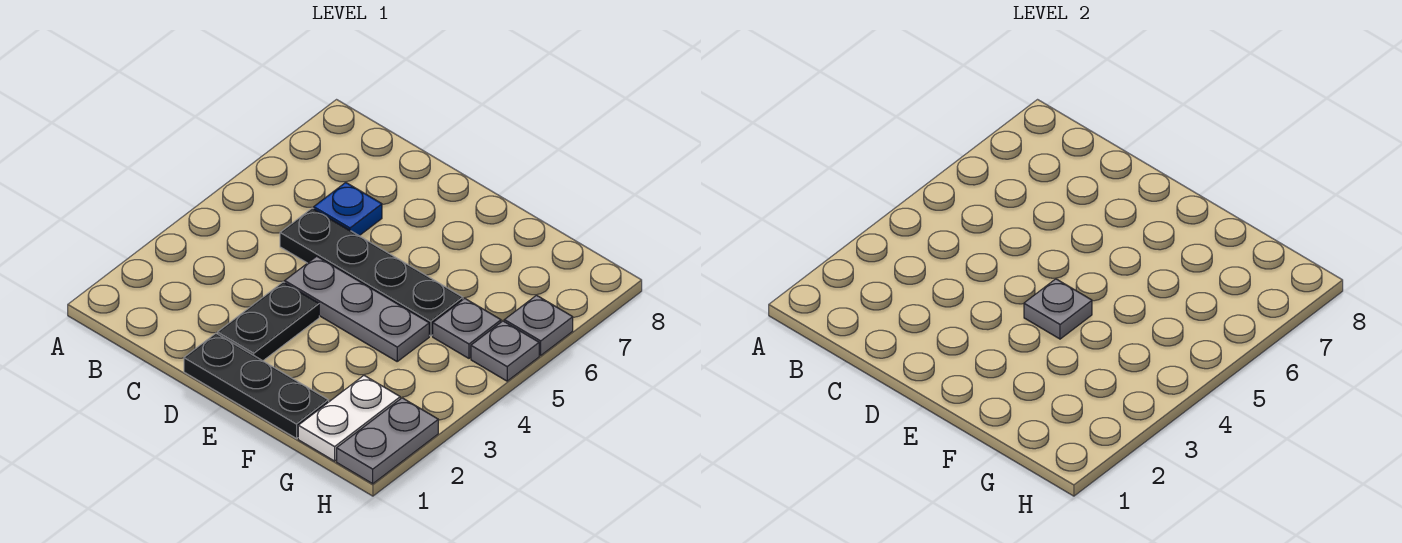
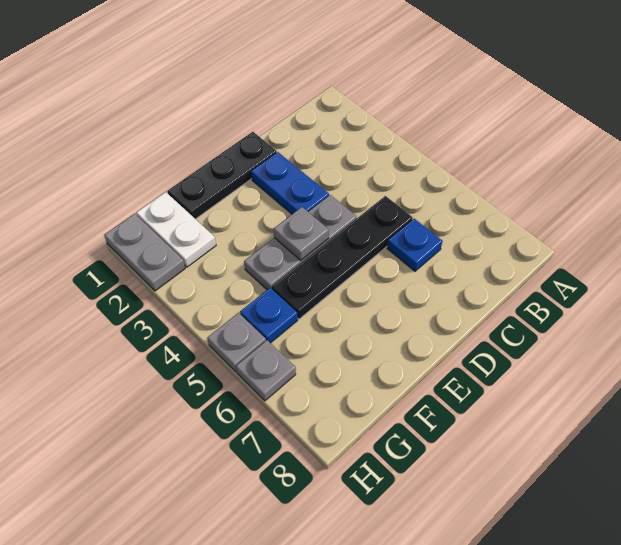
black 1x2 plate [218,282,319,361] -> blue 1x2 plate [251,152,329,214]
grey 1x1 plate [433,298,501,358] -> blue 1x1 plate [240,288,298,343]

